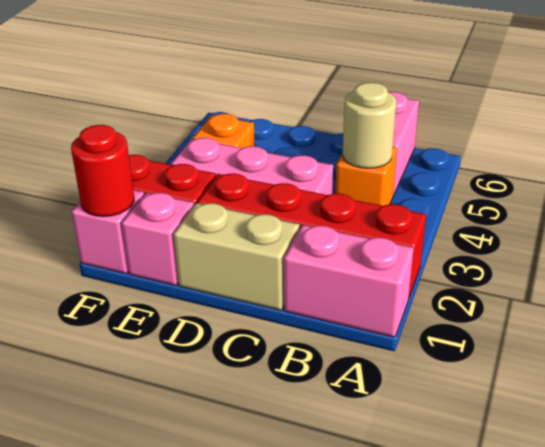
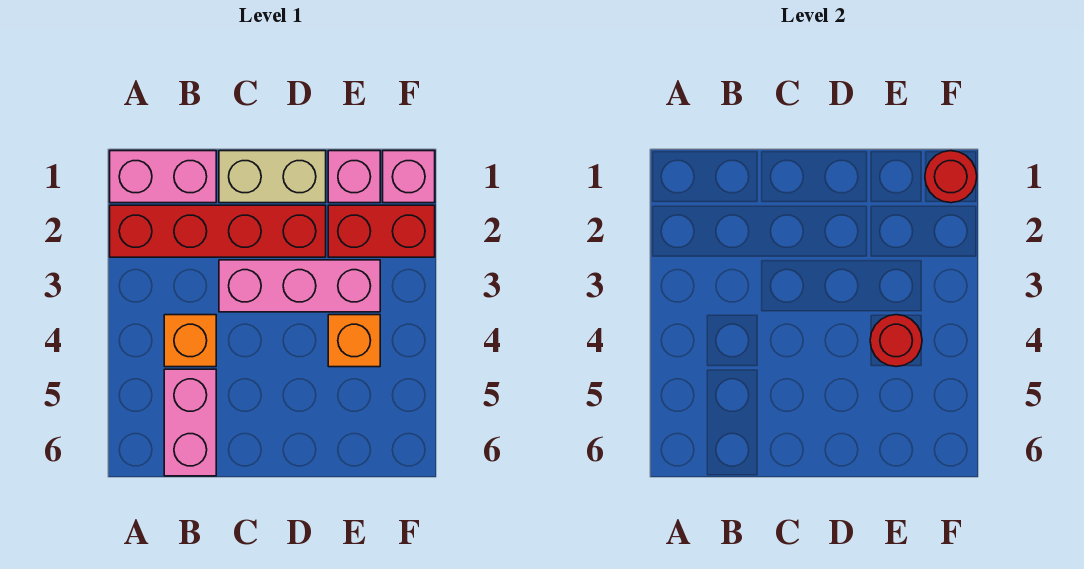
tan 1x1 round brick [343,83,396,169] -> none
none -> red 1x1 round brick [870,315,922,367]

